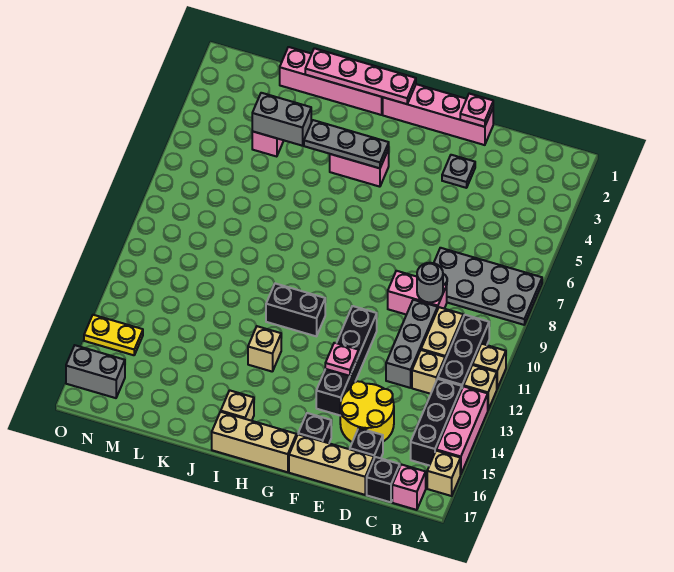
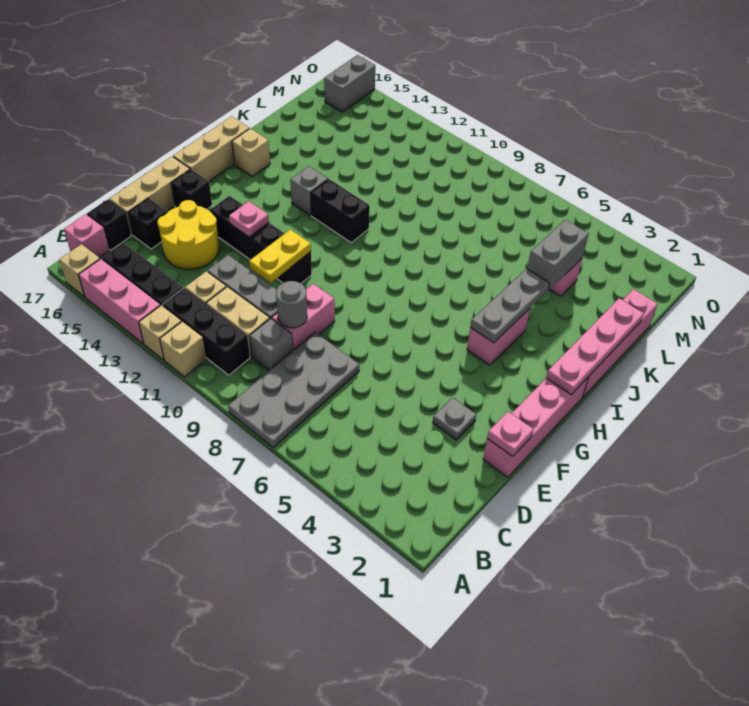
none -> grey 1x1 brick [250,318,293,371]
black 1x2 brick [266,283,325,336] -> black 1x2 brick turned to [311,179,370,242]
tan 1x1 brick [248,326,281,372] -> grey 1x1 brick [290,166,328,215]
yellow 1x2 plate [84,315,143,355] -> yellow 1x2 plate moved to [249,229,311,283]

